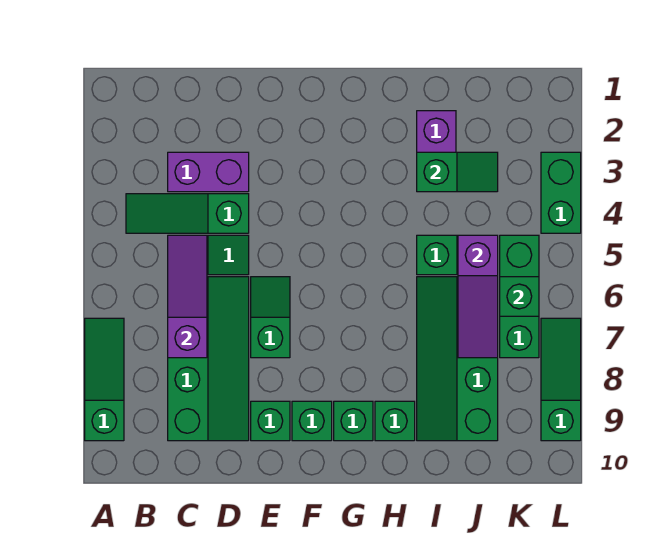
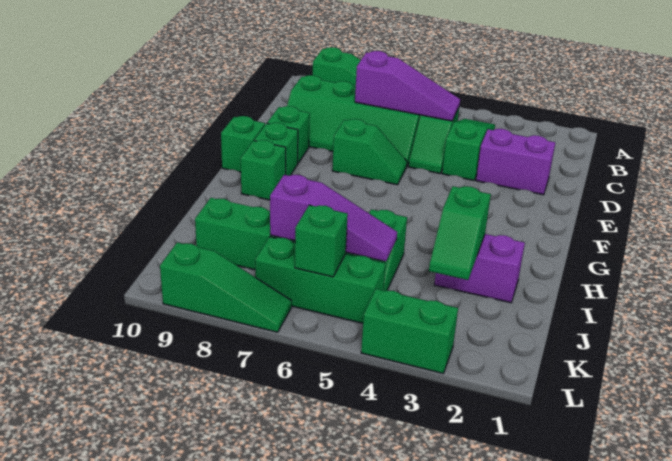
purple 1x2 brick [168,152,249,192] -> purple 1x2 brick turned to [476,129,555,195]
green 1x1 brick [375,401,415,441] -> green 1x1 brick moved to [221,116,265,172]
purple 1x3 slope [458,235,498,358] -> purple 1x3 slope turned to [270,175,397,261]

